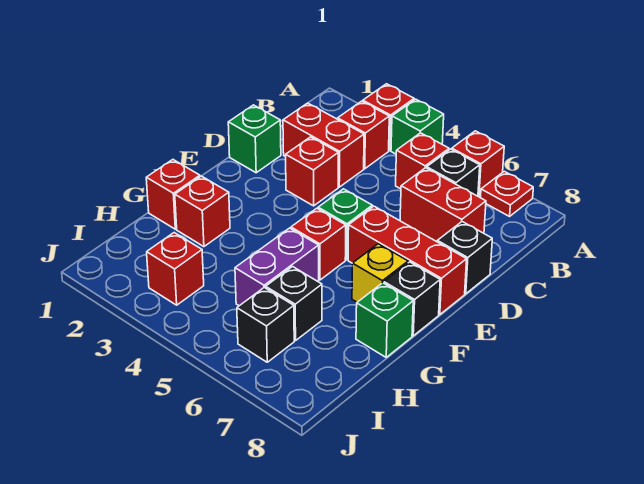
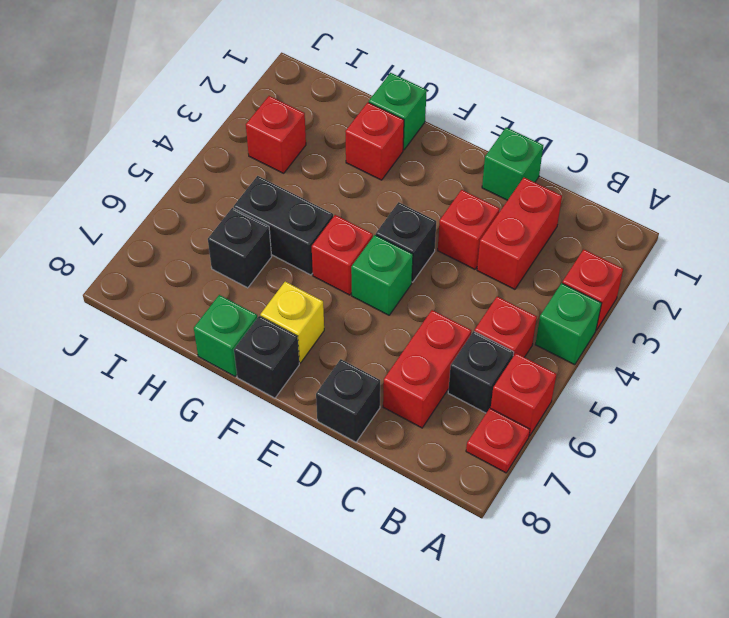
red 1x1 brick [338,101,389,169] -> none
red 1x3 brick [348,206,467,315] -> none
red 1x1 brick [146,160,200,229] -> green 1x1 brick [369,73,427,150]
purple 1x2 brick [235,228,319,306] -> black 1x2 brick [234,176,333,275]
black 1x1 brick [237,287,294,362] -> black 1x1 brick moved to [376,202,436,282]

